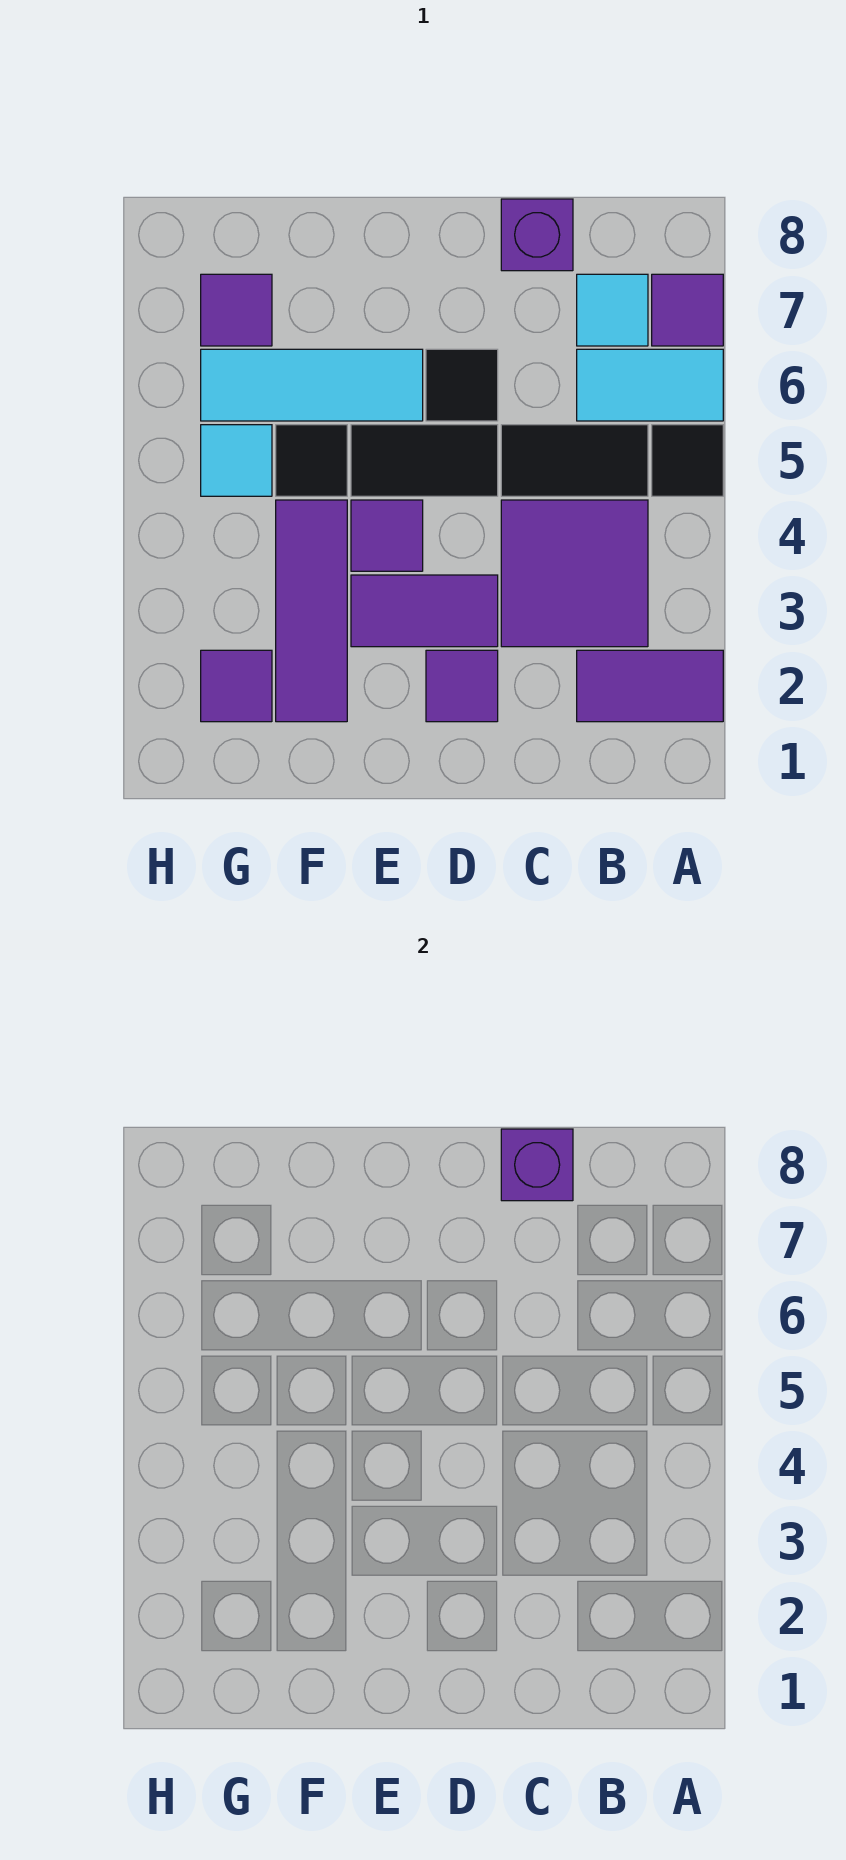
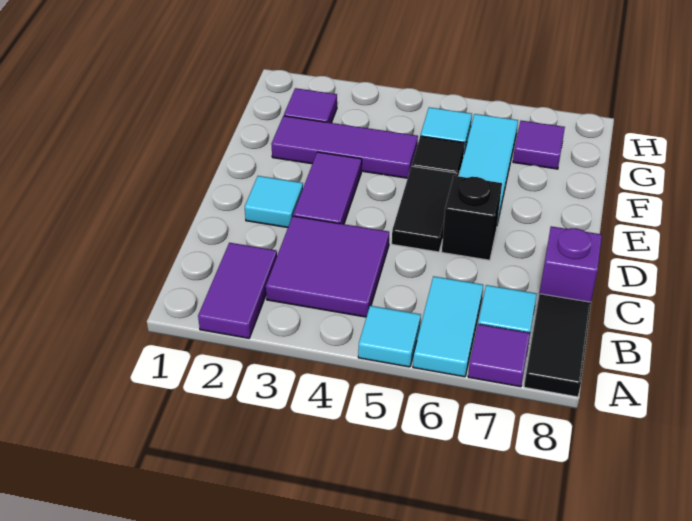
black 1x1 tile [652,425,723,496] -> cyan 1x1 tile [358,306,421,367]
black 1x2 tile [501,425,648,496] -> black 1x2 tile moved to [524,294,591,397]
purple 1x1 brick [501,1129,573,1201] -> none
purple 1x1 tile [426,650,498,722] -> cyan 1x1 tile [245,176,303,228]
black 1x1 tile [426,349,498,421] -> black 1x1 brick [442,176,502,260]
purple 1x1 tile [351,500,423,571] -> none

